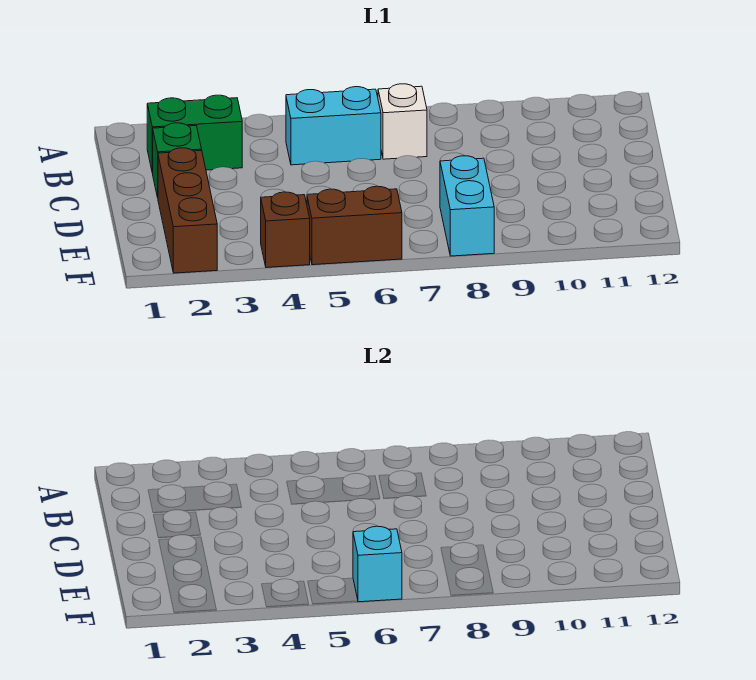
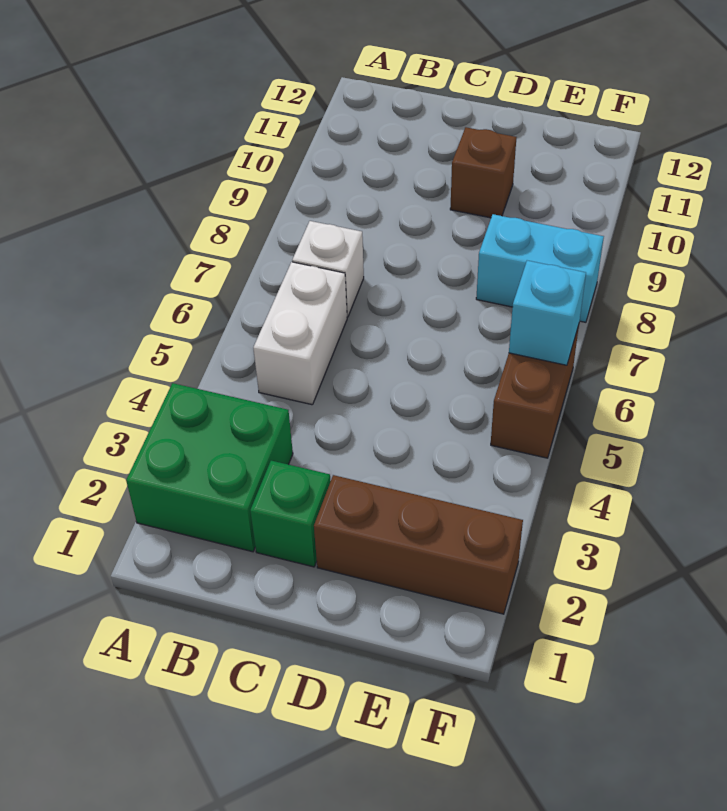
green 1x2 brick [147,95,242,173] -> green 2x2 brick [126,383,293,552]
cyan 1x2 brick [286,87,381,165] -> white 1x2 brick [253,262,347,405]
brown 1x1 brick [261,192,310,268] -> brown 1x1 brick moved to [450,127,516,218]

